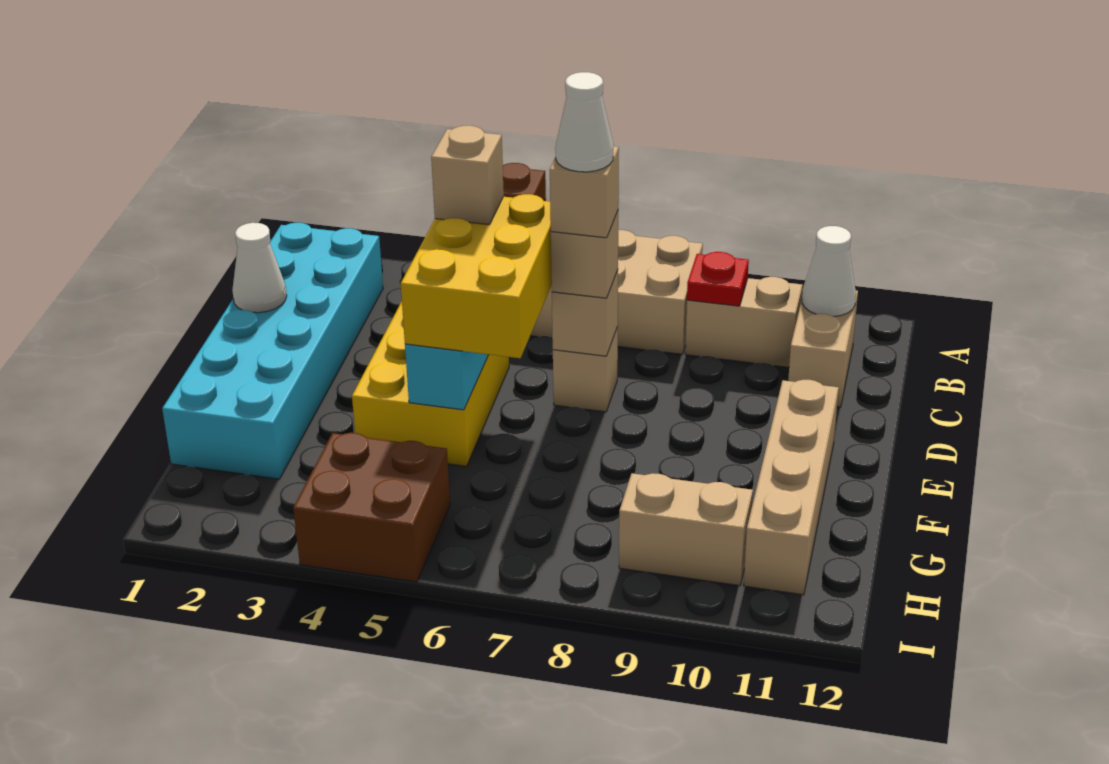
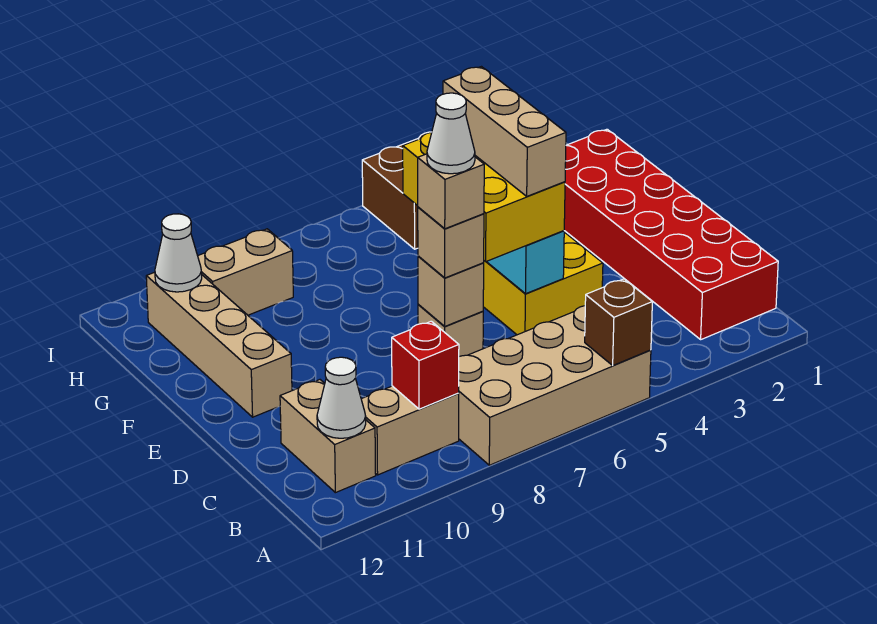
cyan 2x6 brick [162,223,383,479] -> red 2x6 brick [564,129,778,339]
red 1x1 plate [687,252,749,306] -> red 1x1 brick [392,321,459,409]
white 1x1 cone [232,223,287,313] -> white 1x1 cone moved to [155,214,202,292]
tan 1x1 brick [431,126,504,225] -> tan 1x3 brick [443,67,566,196]

